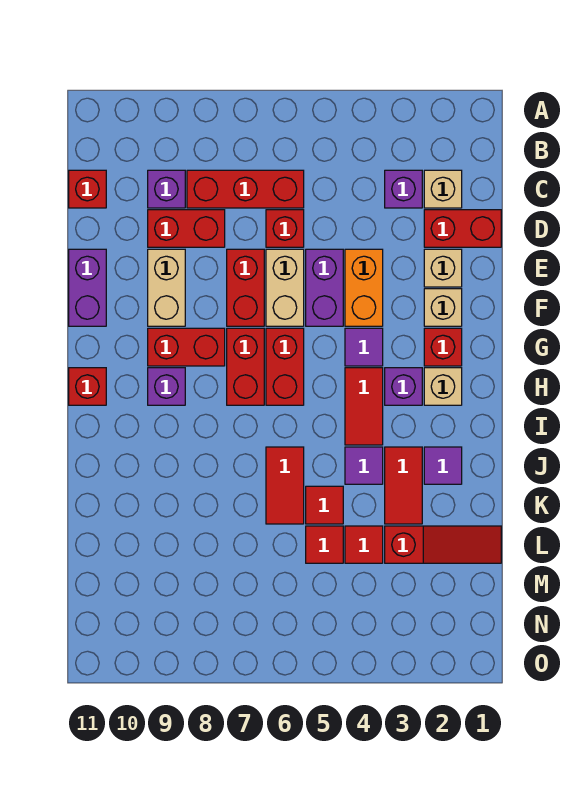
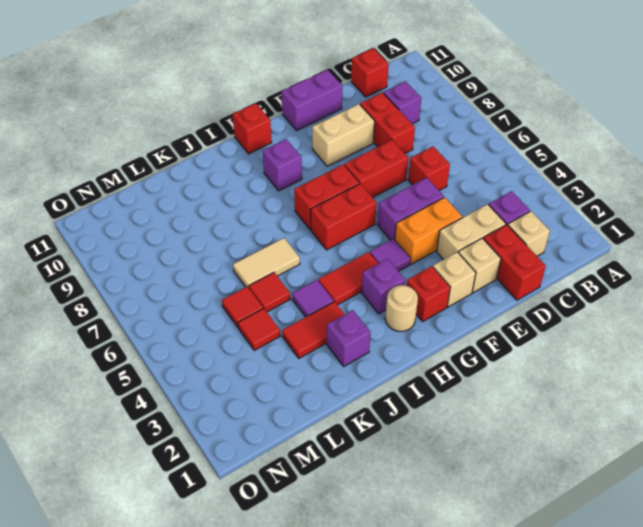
red 1x3 brick [187,170,304,208] -> none
tan 1x2 brick [266,249,304,326] -> tan 1x2 brick moved to [437,204,506,260]
red 1x2 brick [148,328,225,366] -> none
tan 1x1 brick [424,368,462,405] -> tan 1x1 round brick [385,285,418,332]
purple 1x1 tile [424,447,462,484] -> purple 1x1 brick [327,310,371,366]
red 1x2 tile [266,447,304,524] -> tan 1x2 tile [233,238,300,288]
red 1x3 slope [385,526,501,563] -> none

